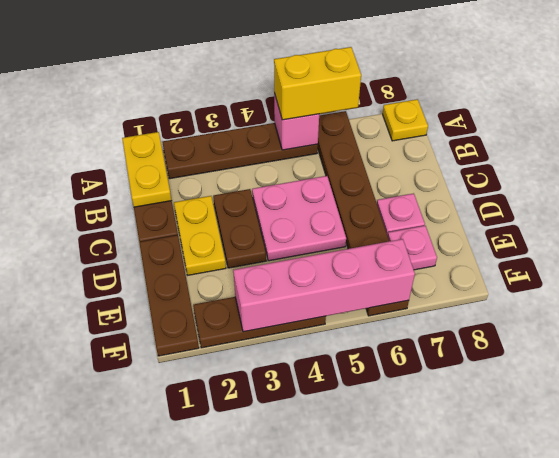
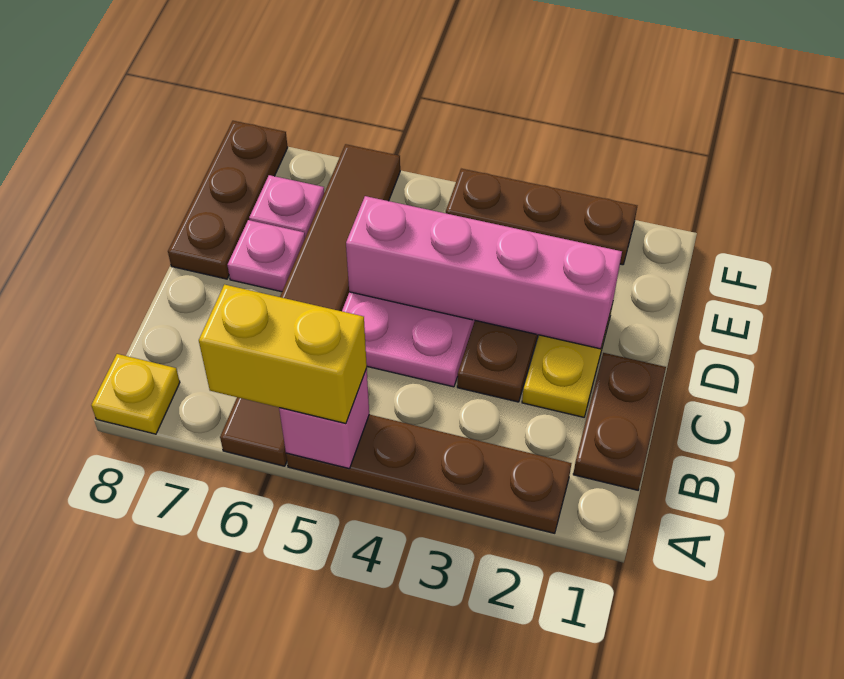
yellow 1x2 plate [122,132,171,207] -> none
brown 1x6 plate [318,111,409,316] -> brown 1x6 tile [220,144,400,466]
brown 1x3 plate [139,235,199,356] -> brown 1x3 plate moved to [168,121,288,279]
pink 1x4 brick [233,239,415,332] -> pink 1x4 brick moved to [346,196,622,349]

